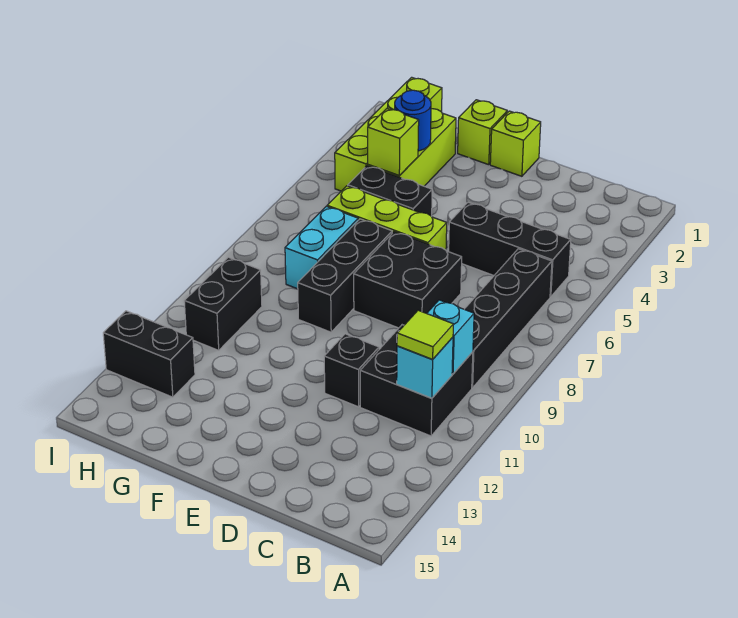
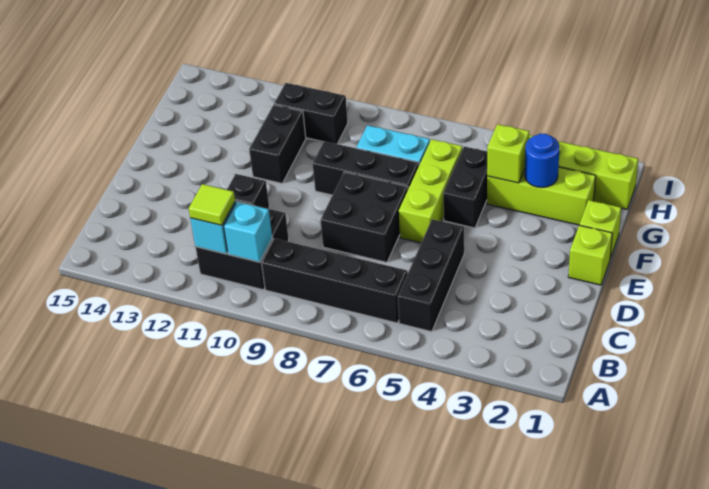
black 1x2 brick [103,311,195,397] -> black 1x2 brick moved to [249,105,306,183]

